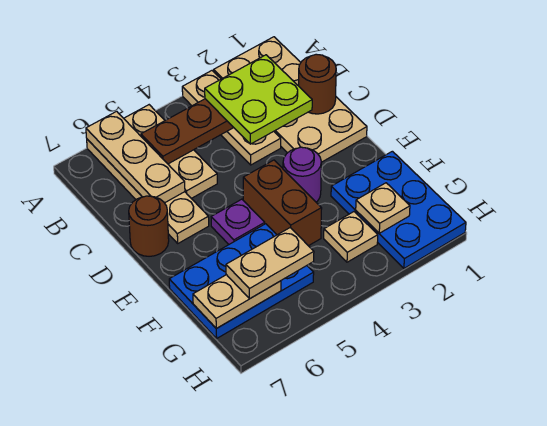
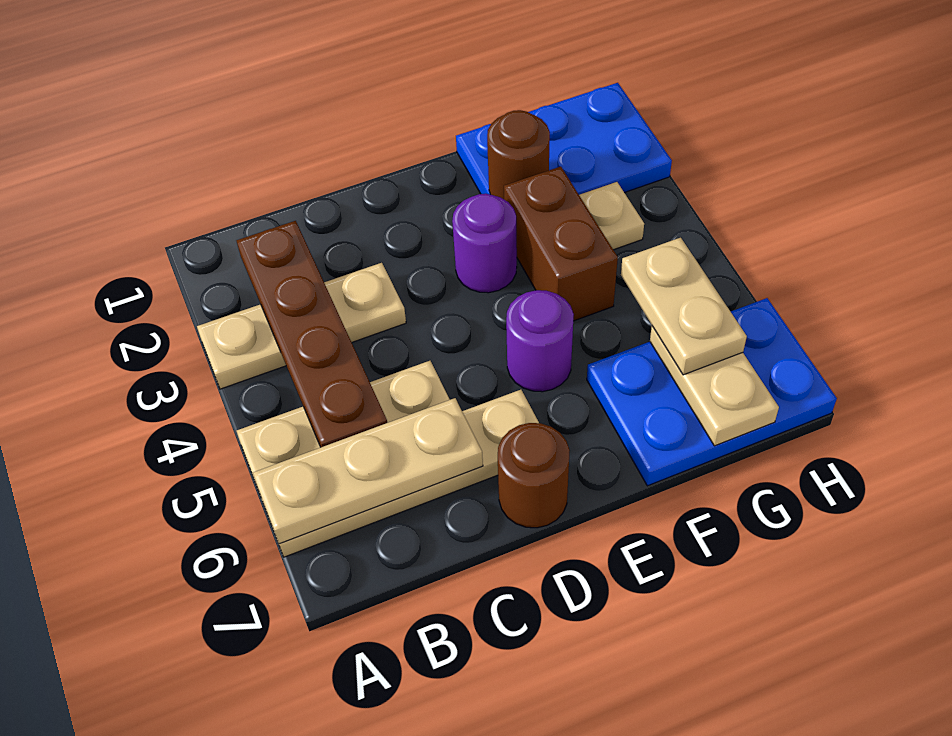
tan 2x4 plate [214,37,367,162] -> none
lime 2x2 plate [205,55,312,144] -> none
brown 1x1 round brick [299,54,336,114] -> brown 1x1 round brick moved to [487,110,550,199]
brown 1x2 brick [243,160,322,246] -> brown 1x2 brick turned to [504,167,618,321]
purple 1x1 plate [211,199,265,244] -> purple 1x1 round brick [506,290,574,392]
blue 2x3 plate [169,224,314,338] -> blue 2x3 plate turned to [587,298,837,486]
tan 1x1 plate [356,183,410,233] -> none

